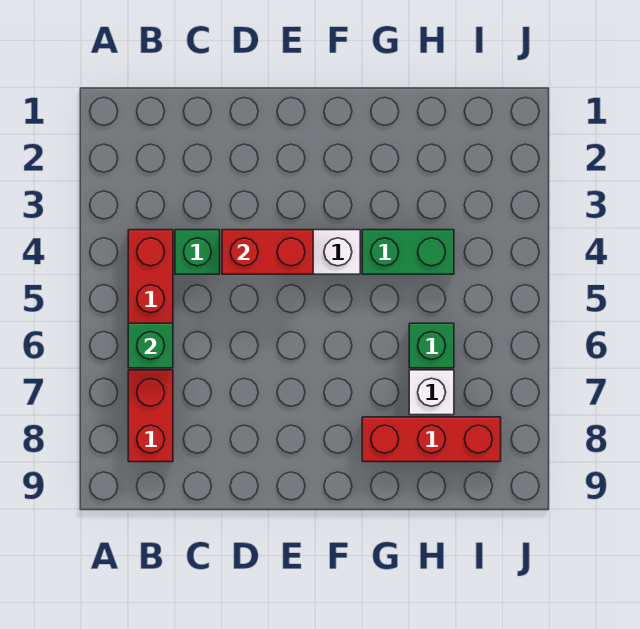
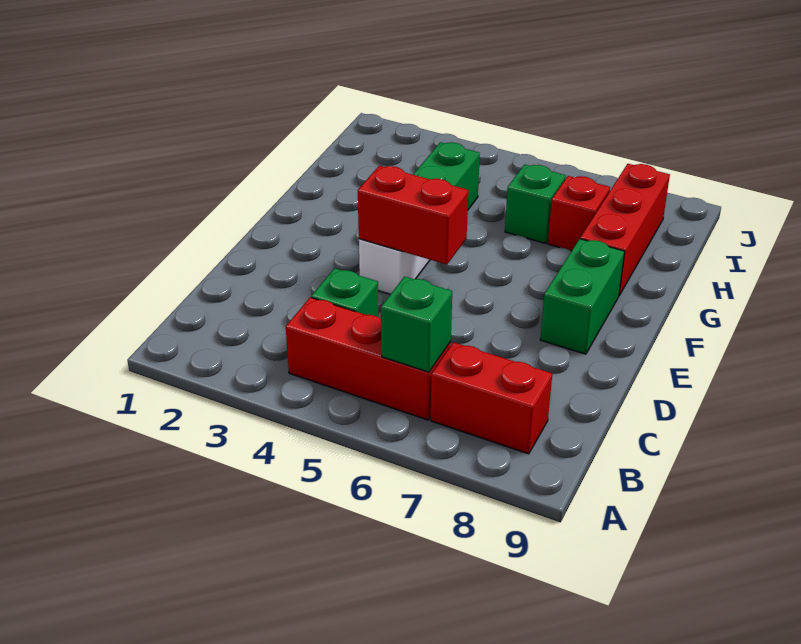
red 1x2 brick [222,230,313,274] -> red 1x2 brick turned to [358,166,468,264]
none -> green 1x2 brick [540,239,625,354]
white 1x1 brick [409,370,454,415] -> red 1x1 brick [548,176,610,251]

